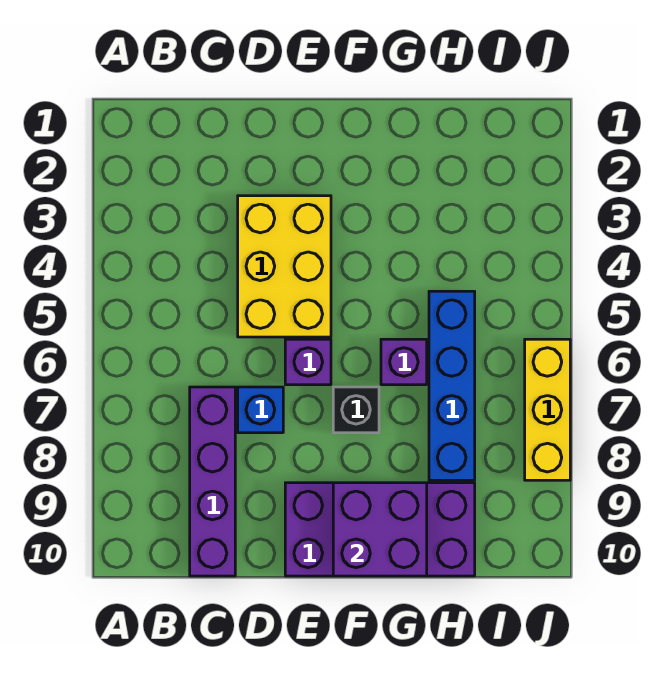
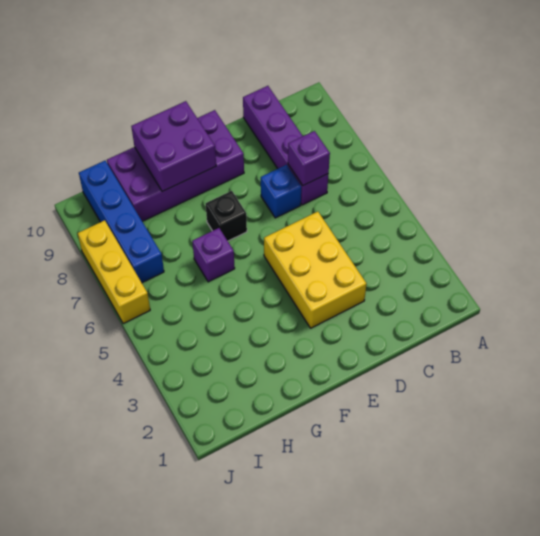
purple 1x1 brick [285,339,331,385] -> purple 1x1 brick moved to [288,131,330,185]
blue 1x4 brick [429,291,475,480] -> blue 1x4 brick moved to [79,161,164,283]

